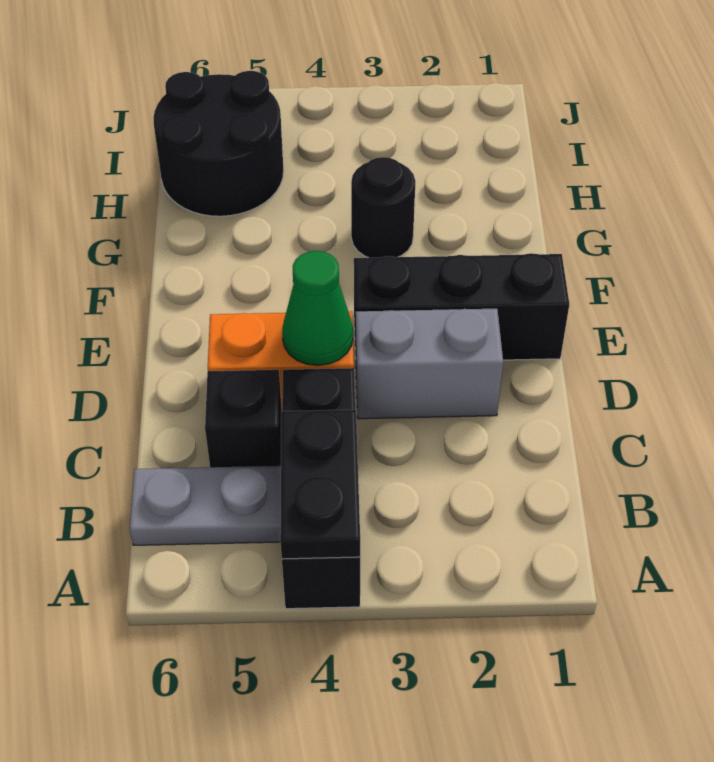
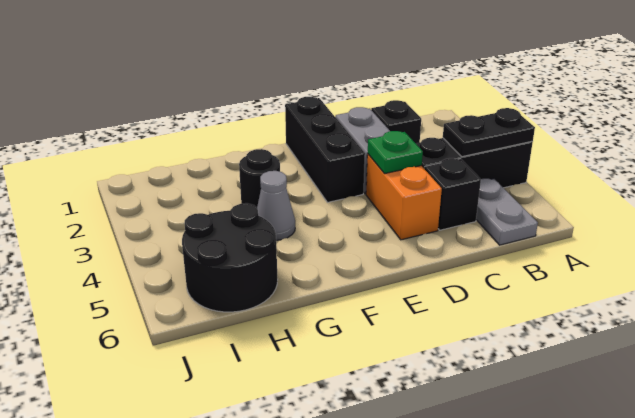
none -> black 1x1 brick [371,100,421,143]
green 1x1 cone [282,251,353,365] -> green 1x1 plate [368,131,423,174]
none -> grey 1x1 cone [257,171,295,240]

